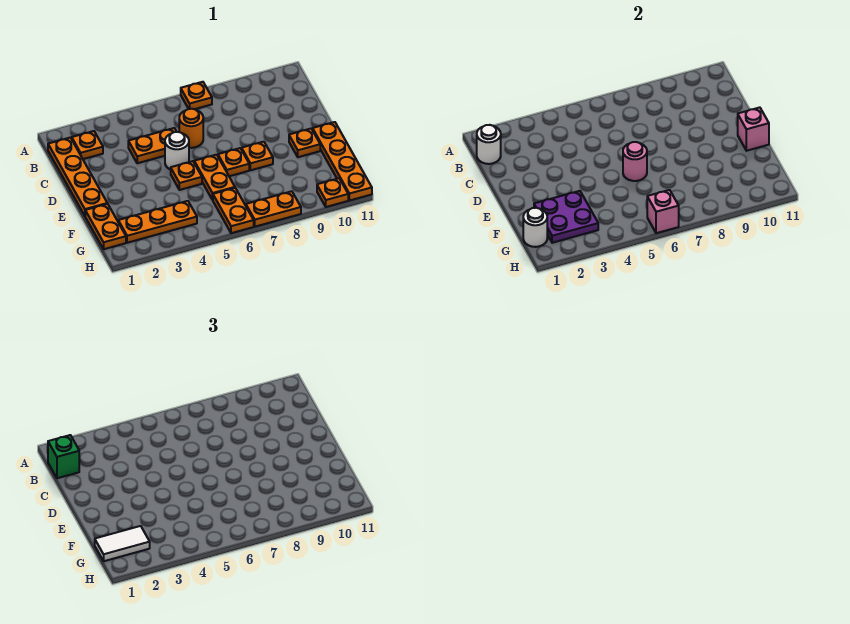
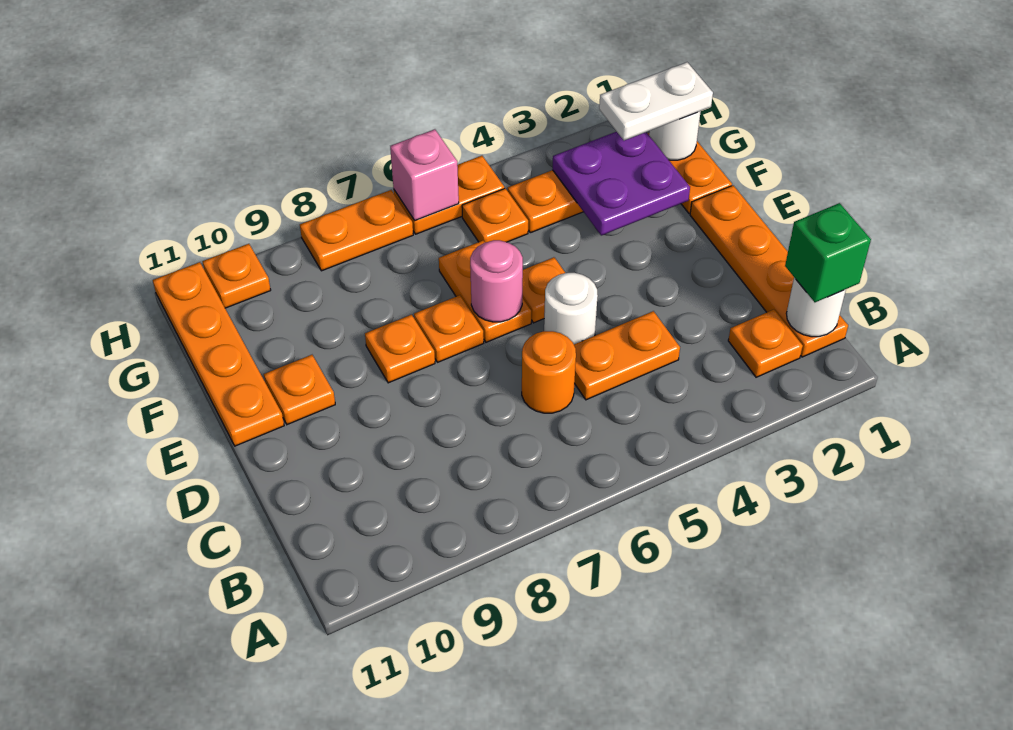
orange 1x1 plate [181,82,212,109] -> orange 1x1 plate moved to [462,188,528,243]
pink 1x1 brick [738,107,769,151] -> none
white 1x2 tile [95,526,150,561] -> white 1x2 plate [599,62,713,140]
orange 1x2 plate [213,188,254,233] -> orange 1x2 plate turned to [394,156,504,234]

